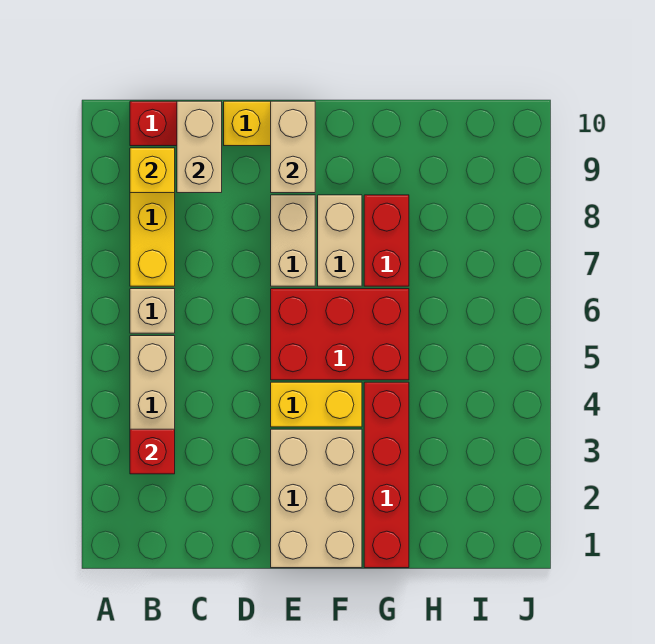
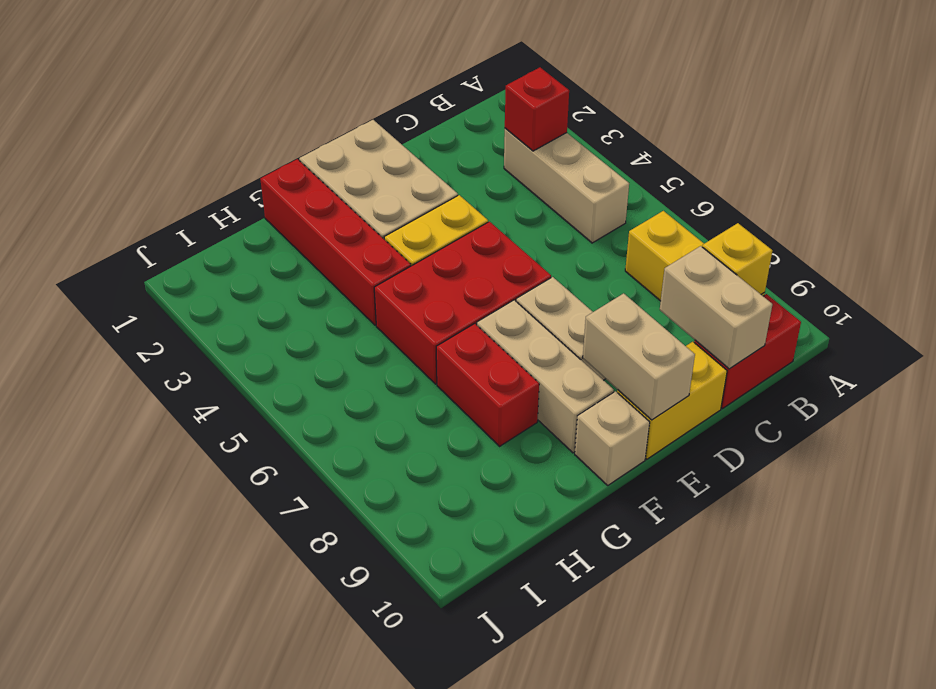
tan 1x1 brick [130,289,175,333] -> tan 1x1 brick moved to [575,391,650,485]
tan 1x2 brick [318,195,362,286] -> tan 1x3 brick [477,300,614,453]

